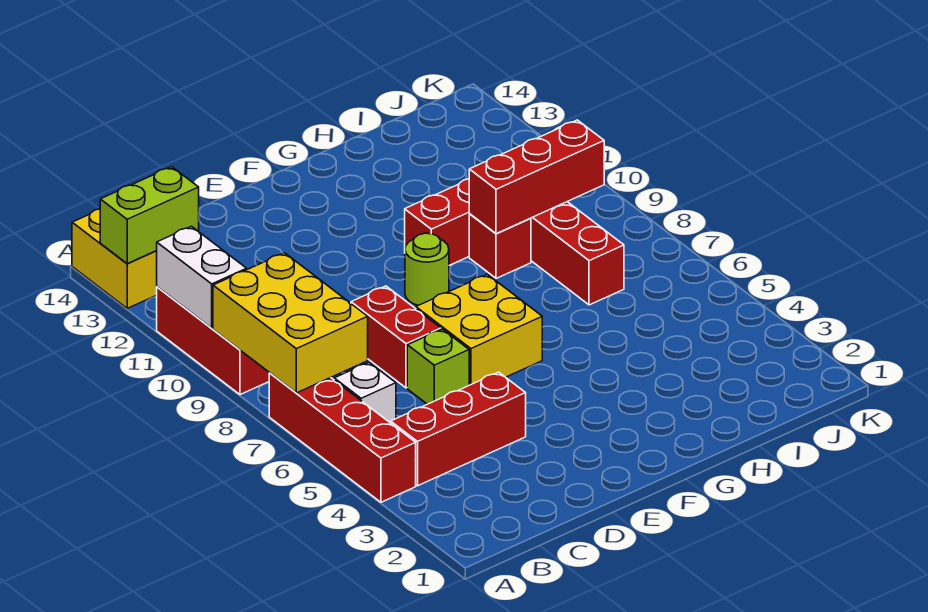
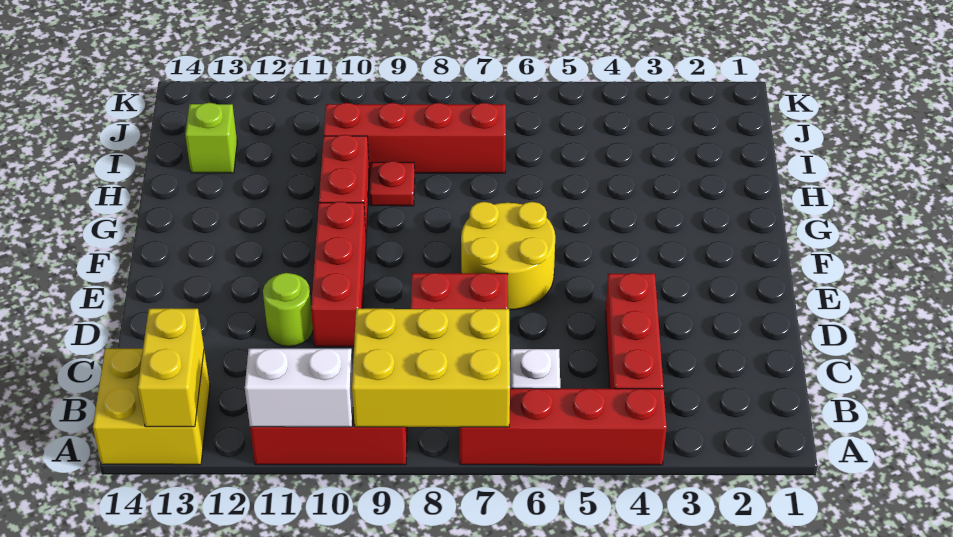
lime 1x2 brick [100,167,199,264] -> yellow 1x2 brick [138,308,204,427]
lime 1x1 brick [407,329,469,404] -> lime 1x1 brick moved to [185,103,237,173]
yellow 2x2 brick [416,274,542,385] -> yellow 2x2 round brick [461,202,555,310]
lime 1x1 round brick [405,233,449,305] -> lime 1x1 round brick moved to [263,273,313,347]
red 1x1 brick [469,214,531,278] -> red 1x1 plate [369,161,415,206]
red 1x3 brick [469,120,604,234] -> red 1x3 brick moved to [311,202,366,347]

